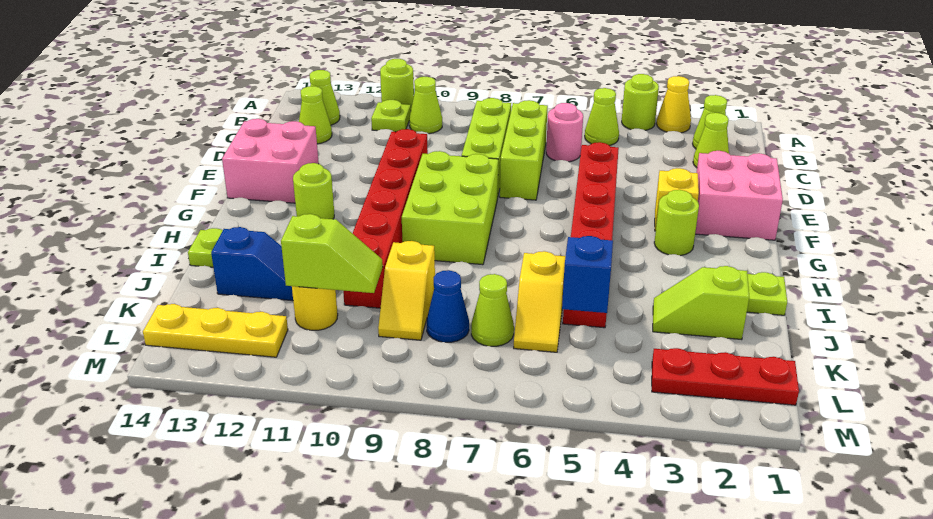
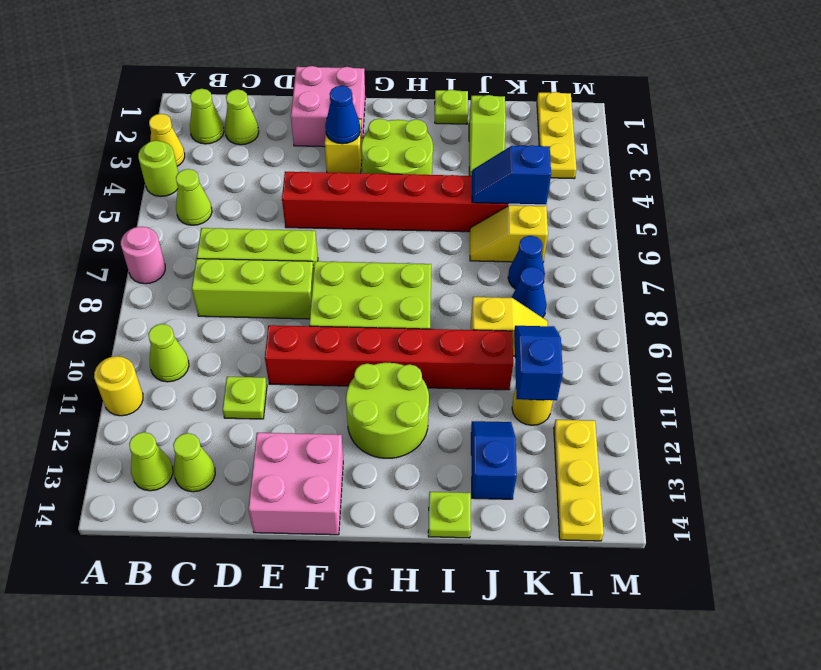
lime 1x1 round brick [380,59,414,108] -> yellow 1x1 round brick [94,356,143,416]
lime 1x1 plate [371,100,411,132] -> lime 1x1 plate moved to [223,377,267,419]
pink 1x1 round brick [546,103,583,162] -> pink 1x1 round brick moved to [121,227,165,284]
none -> blue 1x1 cone [325,86,360,144]
lime 1x1 round brick [654,190,699,256] -> lime 2x2 round brick [361,119,433,175]
lime 1x1 round brick [293,163,334,219] -> lime 2x2 round brick [346,363,429,458]
yellow 1x2 slope [514,251,566,352] -> yellow 1x2 slope turned to [470,205,548,262]
lime 1x1 cone [471,274,514,346] -> blue 1x1 cone [508,236,545,289]
lime 1x2 slope [281,214,383,293] -> blue 1x2 slope [514,326,563,400]
red 1x3 plate [652,348,799,405] -> yellow 1x3 plate [537,92,576,179]

